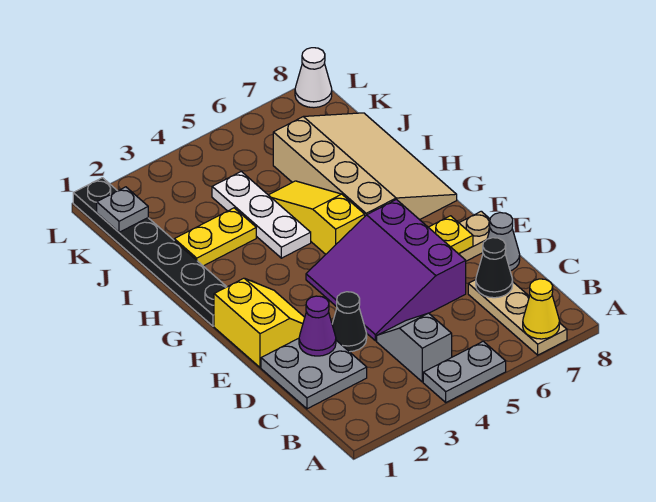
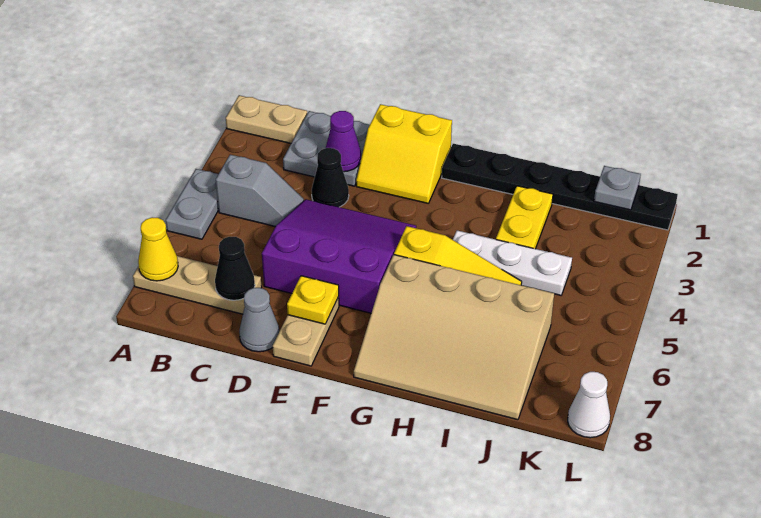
none -> tan 1x2 plate [226,95,307,143]

